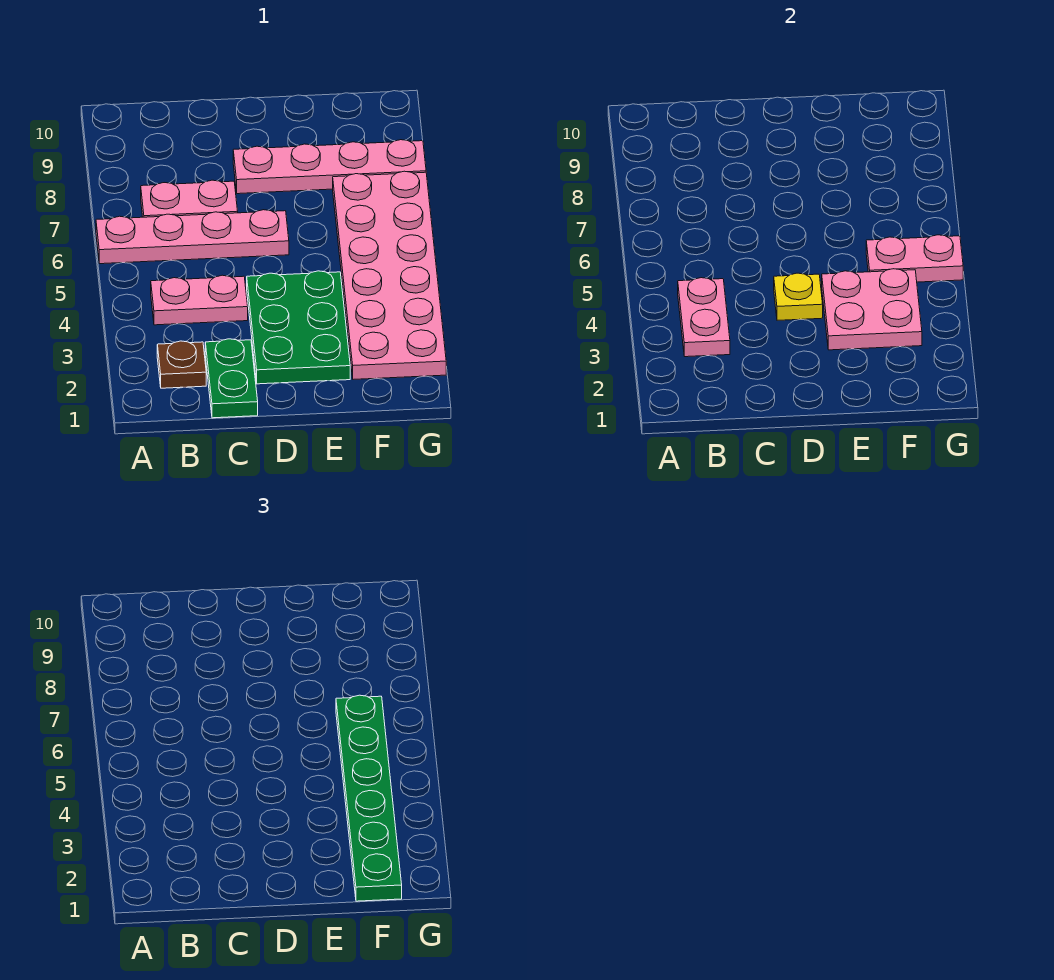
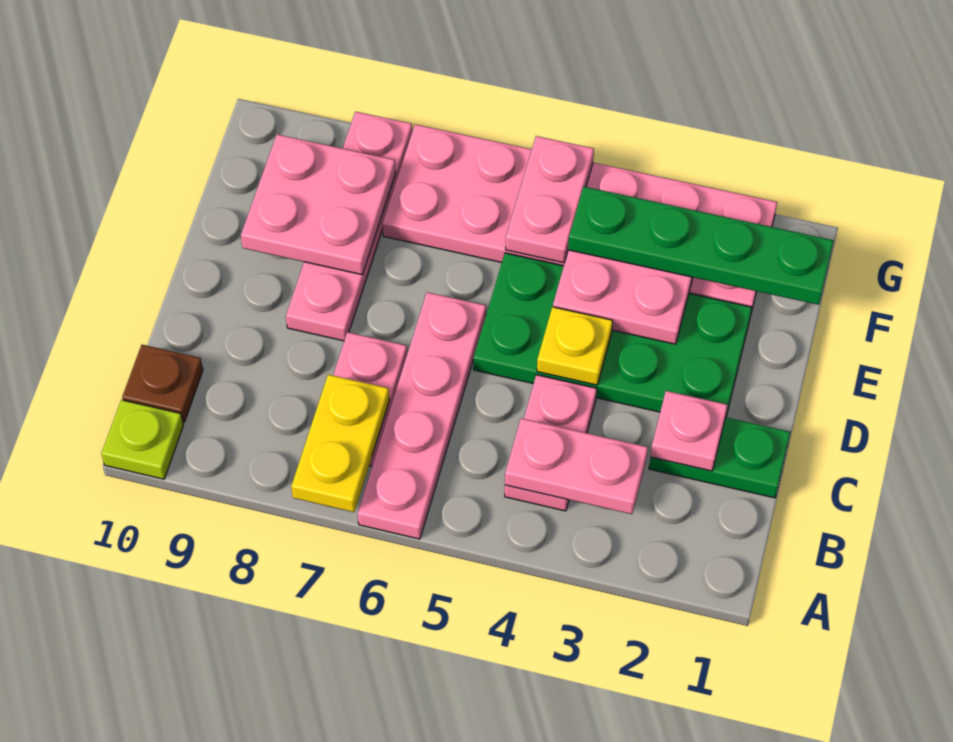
none -> yellow 1x2 plate [291,374,389,512]
none -> lime 1x1 plate [101,400,183,479]
brown 1x1 plate [157,341,206,388] -> brown 1x1 plate moved to [122,345,203,423]
none -> pink 1x1 plate [650,391,727,471]
green 2x3 plate [247,271,350,384] -> green 2x4 plate [474,253,752,416]
none -> pink 2x2 plate [241,134,396,275]
green 1x6 plate [336,695,402,901] -> green 1x4 plate [568,186,833,305]

